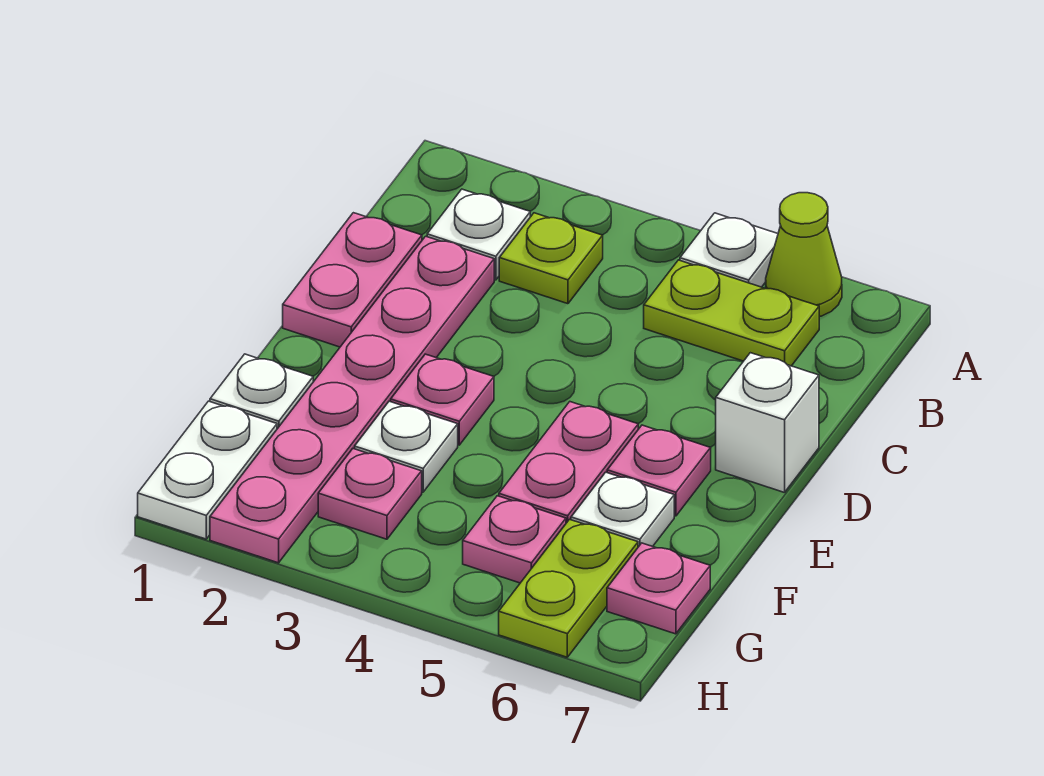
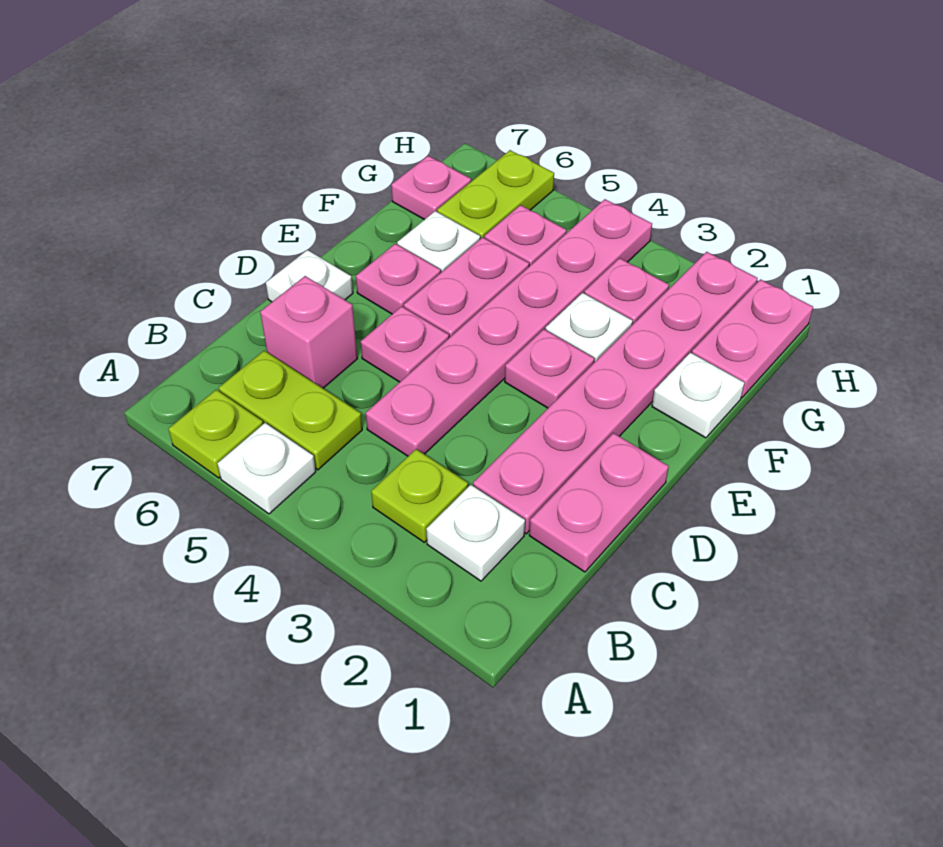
lime 1x1 cone [766,193,842,317] -> lime 1x1 plate [168,390,263,478]
none -> pink 1x6 plate [366,199,652,456]
none -> pink 1x1 brick [260,276,358,388]
none -> pink 1x1 plate [360,306,449,382]
white 1x1 brick [716,353,819,493] -> white 1x1 plate [266,250,353,302]
white 1x2 plate [138,401,277,539] -> pink 1x2 plate [692,279,813,397]

